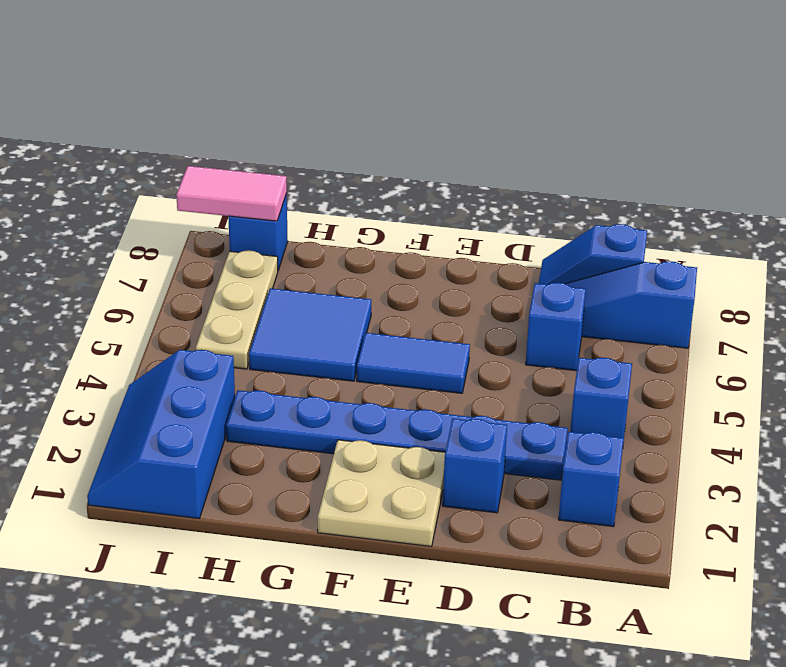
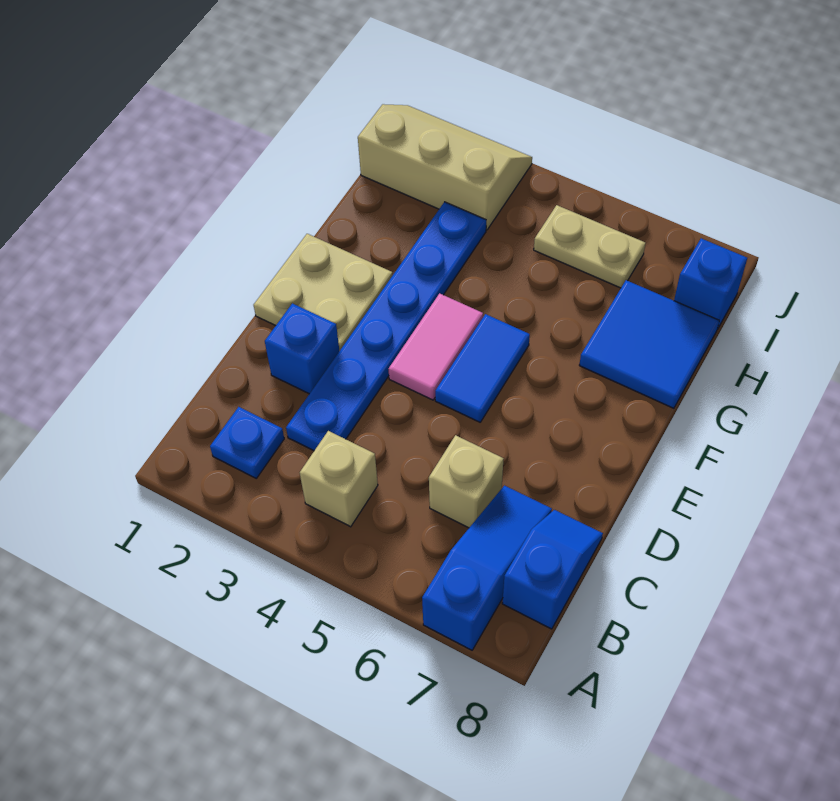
blue 1x1 brick [559,432,624,527] -> blue 1x1 plate [210,407,284,478]
blue 1x1 brick [570,358,632,442] -> tan 1x1 brick [300,431,378,527]
blue 1x1 brick [526,283,586,371] -> tan 1x1 brick [429,435,504,528]
blue 2x2 tile [249,288,371,381] -> blue 2x2 tile moved to [579,280,719,408]
blue 2x3 slope [87,350,235,518] -> tan 2x3 slope [358,104,532,230]
tan 1x3 plate [196,250,278,369] -> tan 1x2 plate [534,205,645,288]
pink 1x2 tile [176,166,287,221] -> pink 1x2 tile moved to [389,293,483,400]

